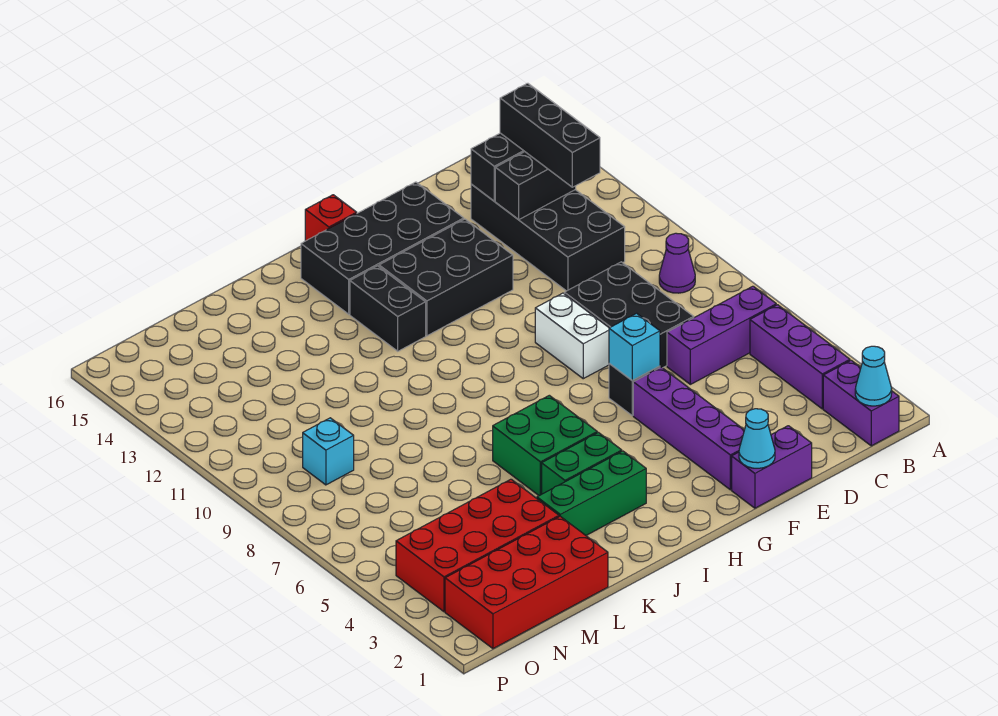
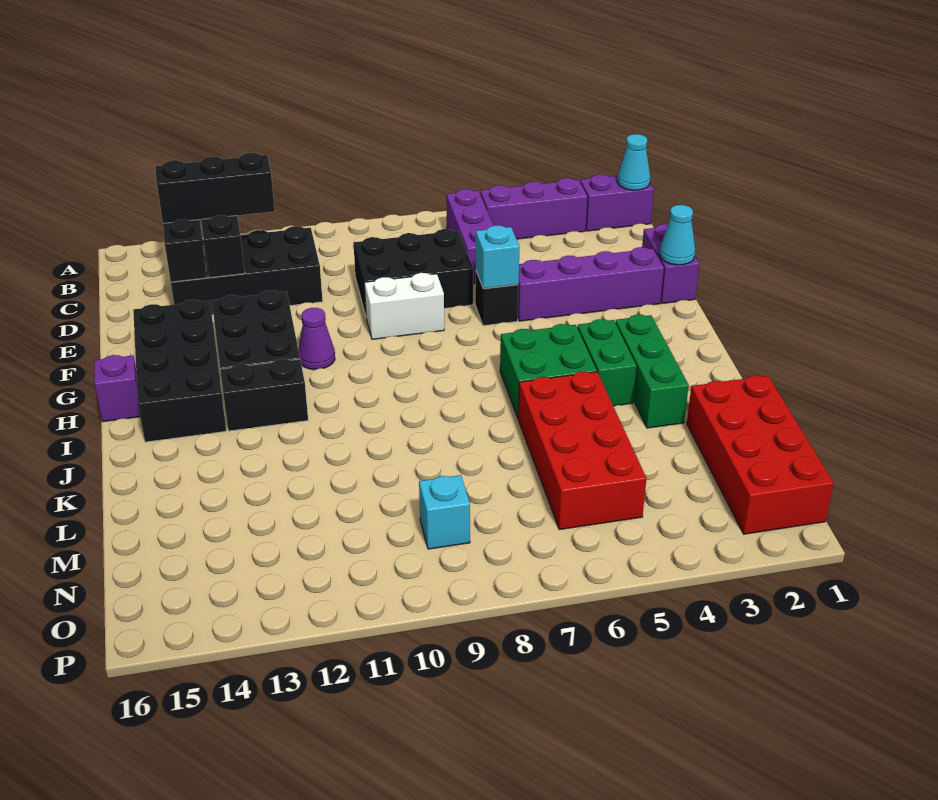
purple 1x1 cone [659,233,695,293] -> purple 1x1 cone moved to [298,308,335,370]
red 1x1 brick [305,195,357,241] -> purple 1x1 brick [94,355,140,422]
red 2x4 brick [396,479,559,612] -> red 2x4 brick moved to [518,372,646,530]

